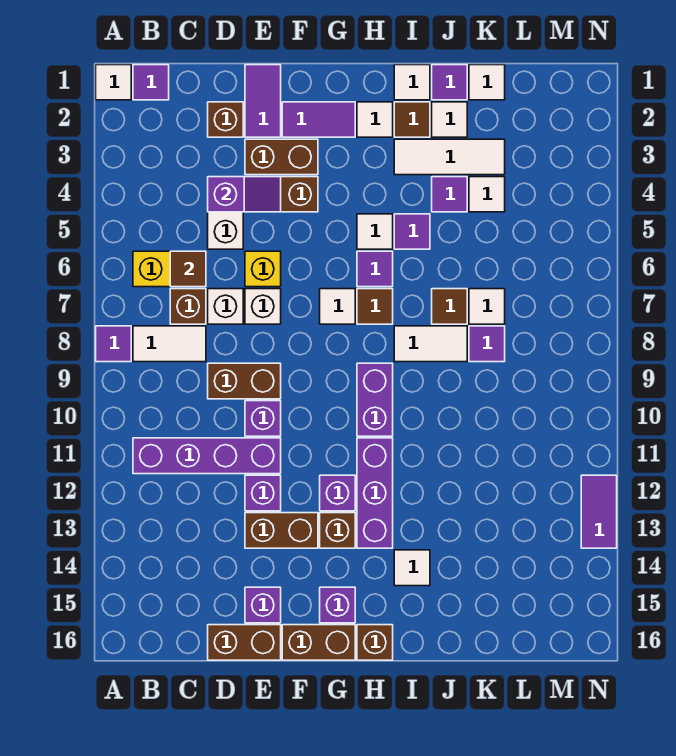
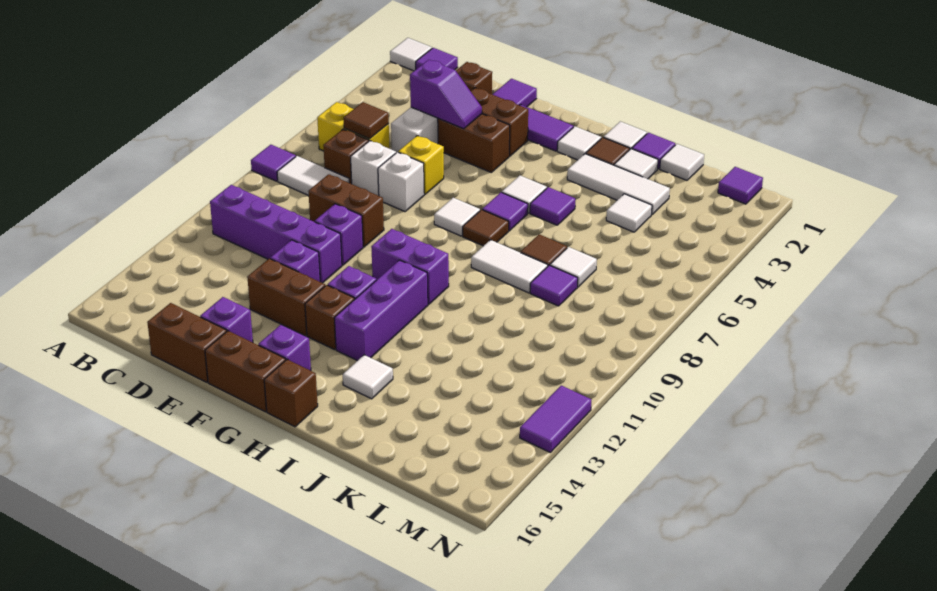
purple 1x2 brick [357,363,393,436] -> purple 1x2 brick turned to [371,229,449,304]
purple 1x1 tile [432,177,467,212] -> purple 1x1 tile moved to [718,167,763,204]

